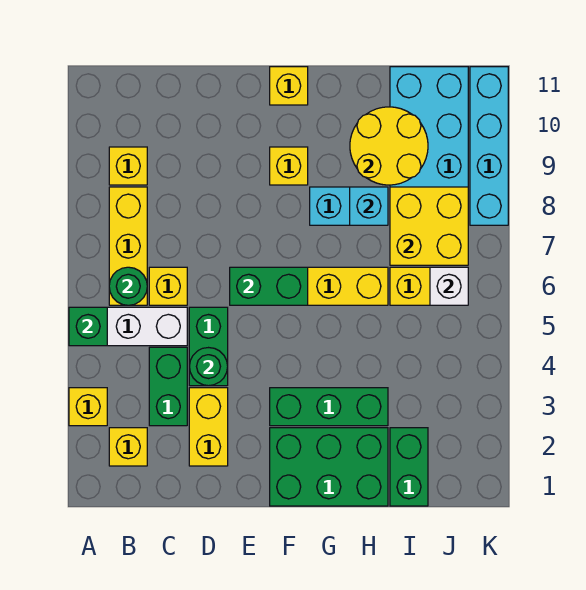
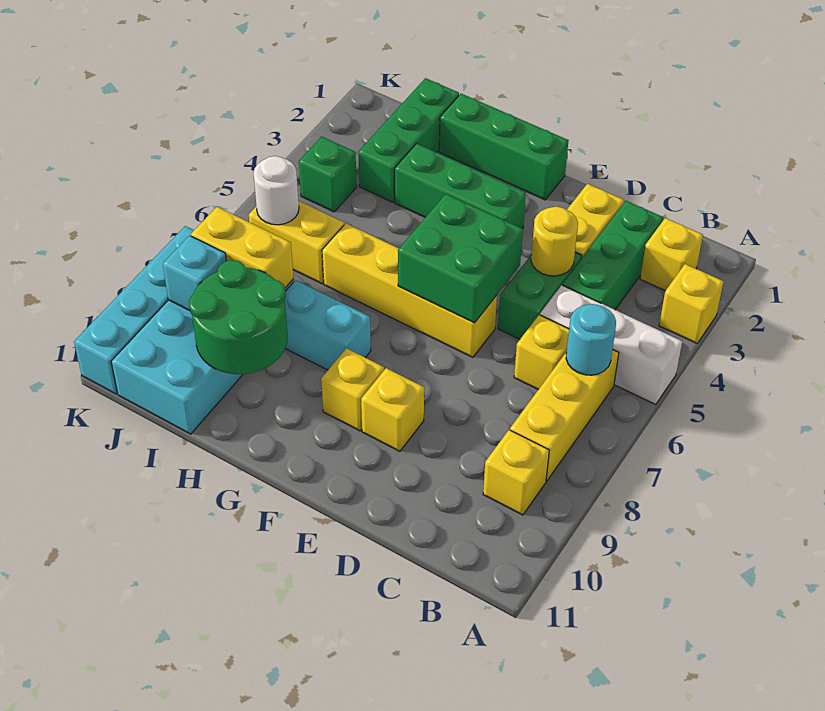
green 1x1 brick [69,307,107,346] -> green 1x1 brick moved to [299,137,357,212]
green 1x1 round brick [109,267,147,305] -> cyan 1x1 round brick [566,304,616,375]
green 1x2 brick [149,347,187,426] -> green 1x3 brick [563,201,663,310]
green 1x1 round brick [189,348,228,386] -> yellow 1x1 round brick [531,206,578,276]
green 1x2 brick [230,267,308,305] -> green 2x2 brick [398,194,523,323]
green 2x3 brick [270,428,388,506] -> green 1x3 brick [439,94,569,200]
yellow 1x1 brick [270,67,308,105] -> yellow 1x1 brick moved to [361,368,424,451]
cyan 1x1 brick [350,187,388,225] -> cyan 1x1 brick moved to [163,236,226,311]
yellow 2x2 round brick [350,107,428,185] -> green 2x2 round brick [189,260,288,374]
green 1x2 brick [390,428,428,506] -> green 1x3 brick [358,78,459,202]
yellow 2x2 brick [390,187,468,265] -> yellow 1x2 brick [191,207,293,288]
white 1x1 brick [430,267,468,305] -> white 1x1 round brick [253,156,299,225]

